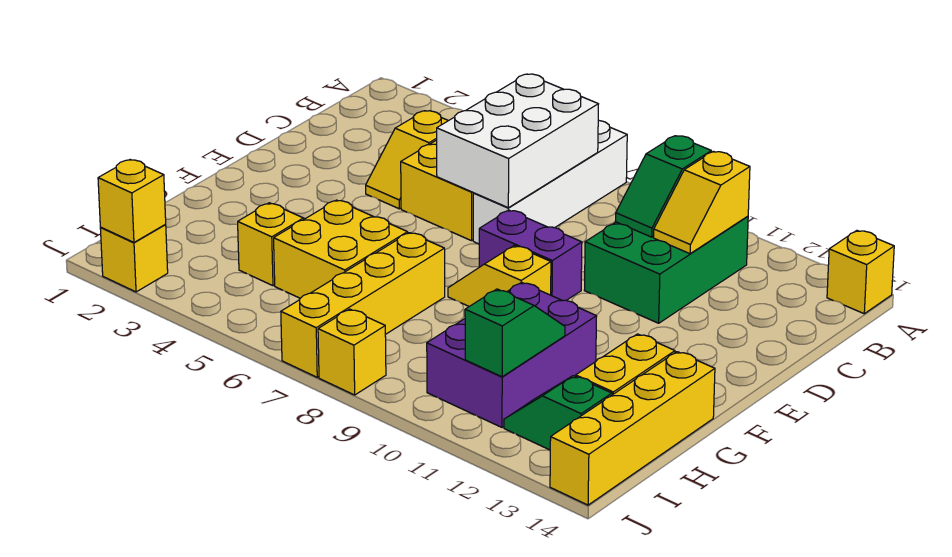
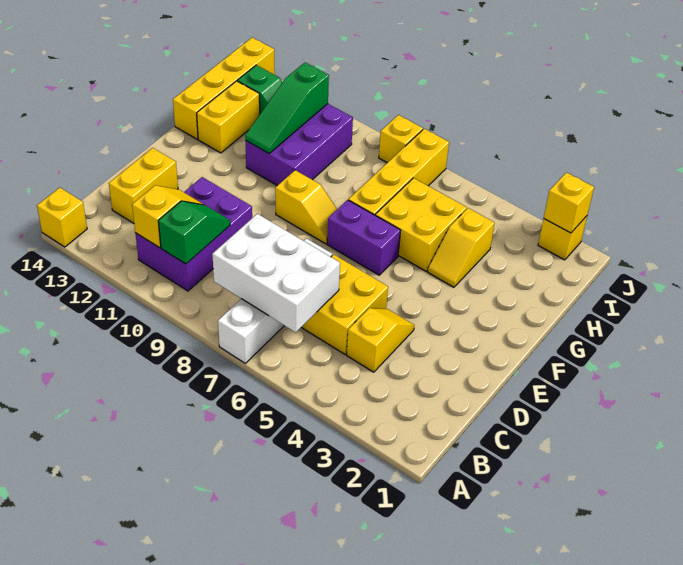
white 2x3 brick [437,74,598,208] -> white 2x3 brick turned to [212,214,340,332]
green 2x3 brick [584,216,748,323] -> purple 2x3 brick [135,177,252,291]
none -> yellow 1x2 brick [109,148,178,223]
purple 1x2 brick [479,210,582,301] -> purple 1x2 brick moved to [327,200,401,275]
green 1x2 slope [465,289,565,377] -> green 1x3 slope [245,63,329,153]

